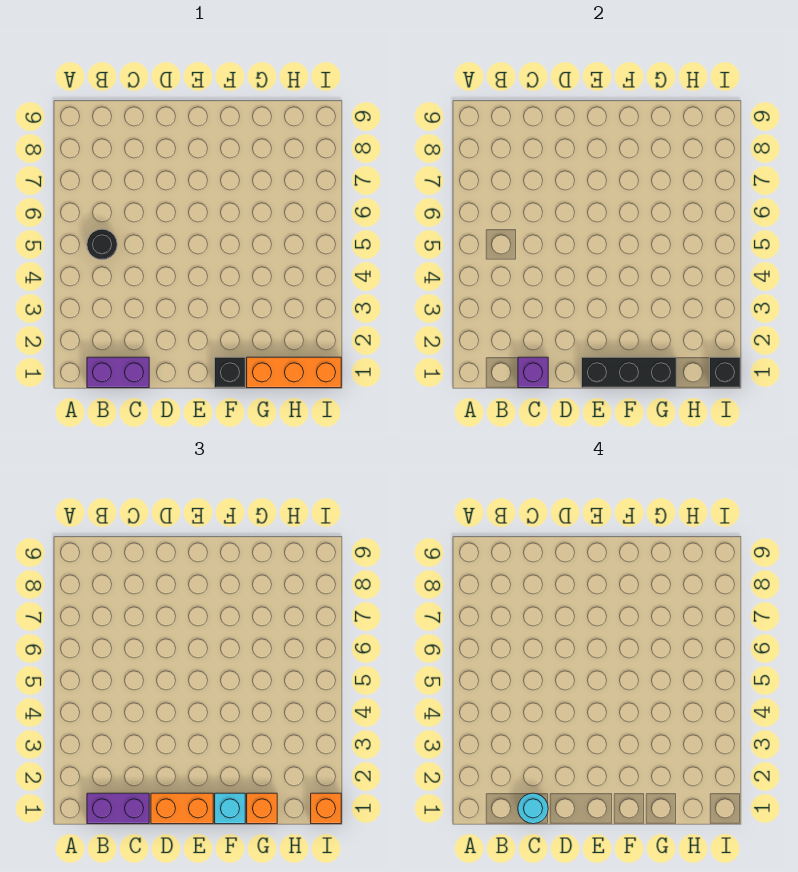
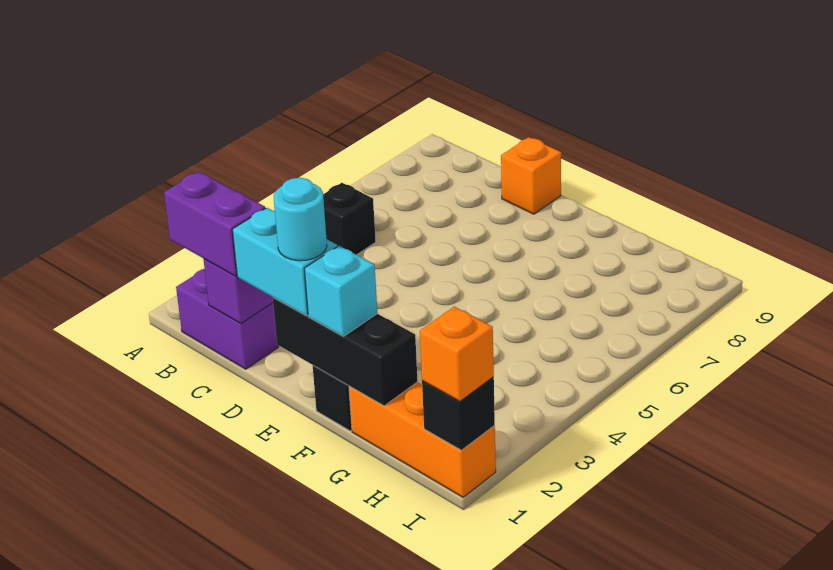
black 1x1 round brick [87,229,117,260] -> black 1x1 brick [323,183,376,255]
cyan 1x1 round brick [518,793,548,824] -> cyan 1x1 round brick moved to [274,178,327,261]
orange 1x2 brick [151,793,213,824] -> cyan 1x2 brick [232,208,337,316]
orange 1x1 brick [247,793,277,824] -> orange 1x1 brick moved to [501,137,561,214]

